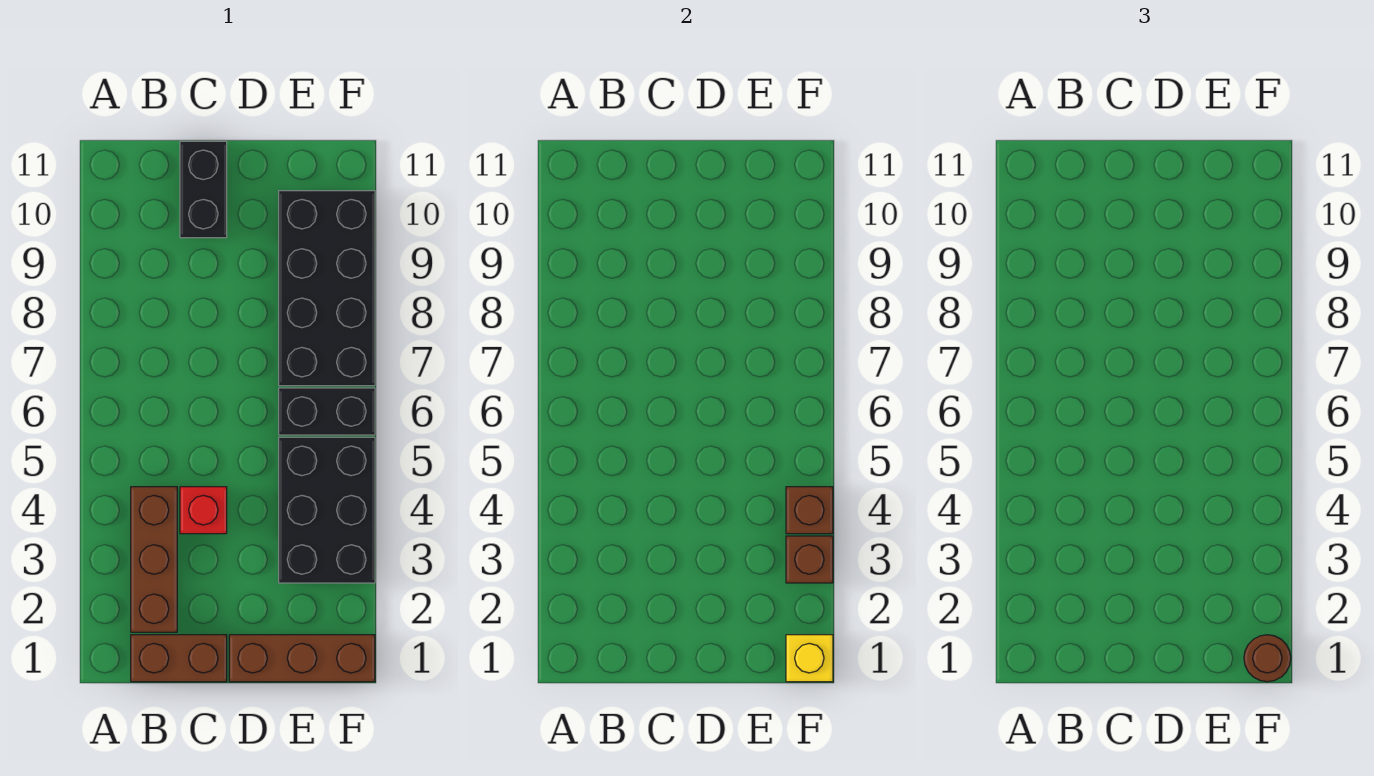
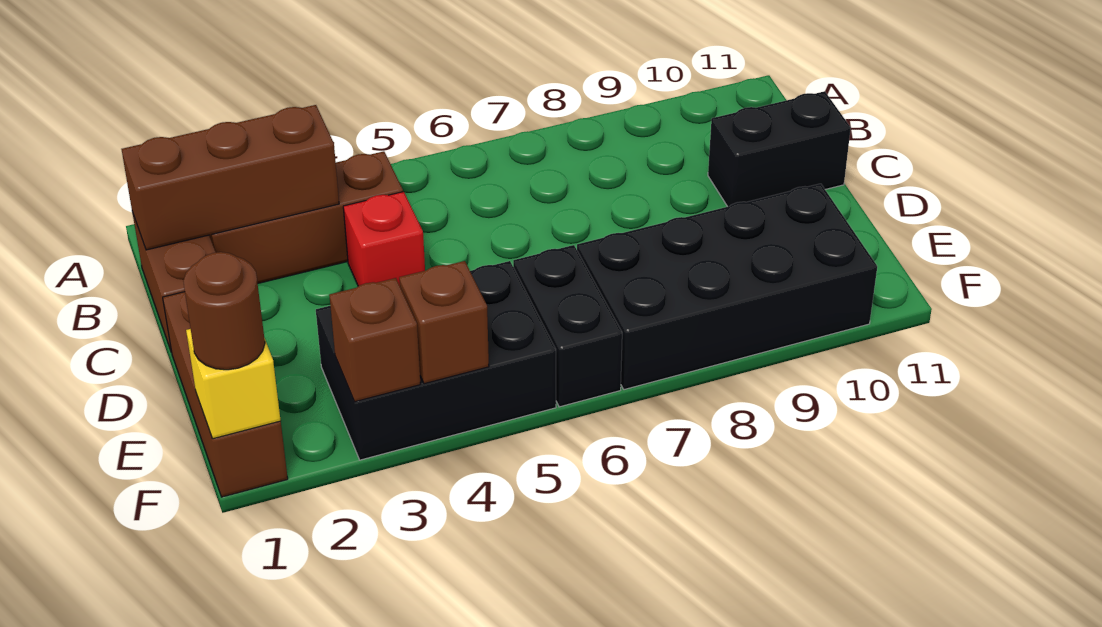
none -> brown 1x3 brick [121,105,339,250]

